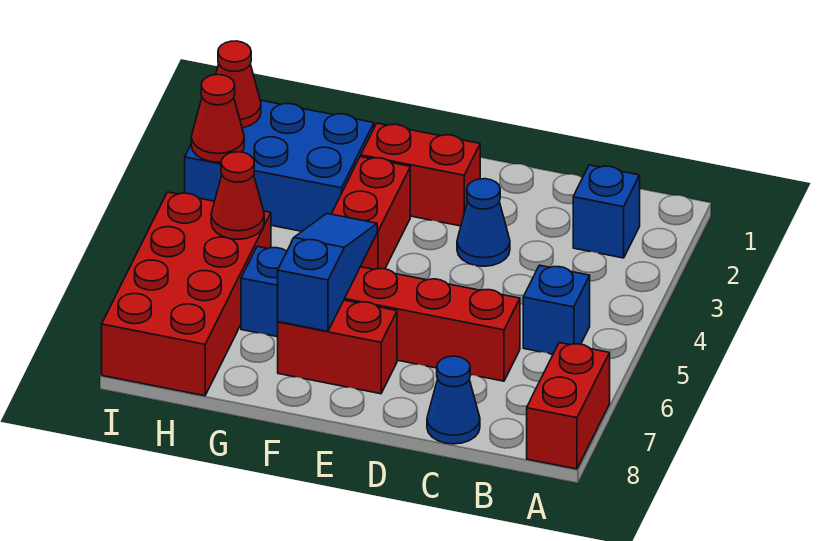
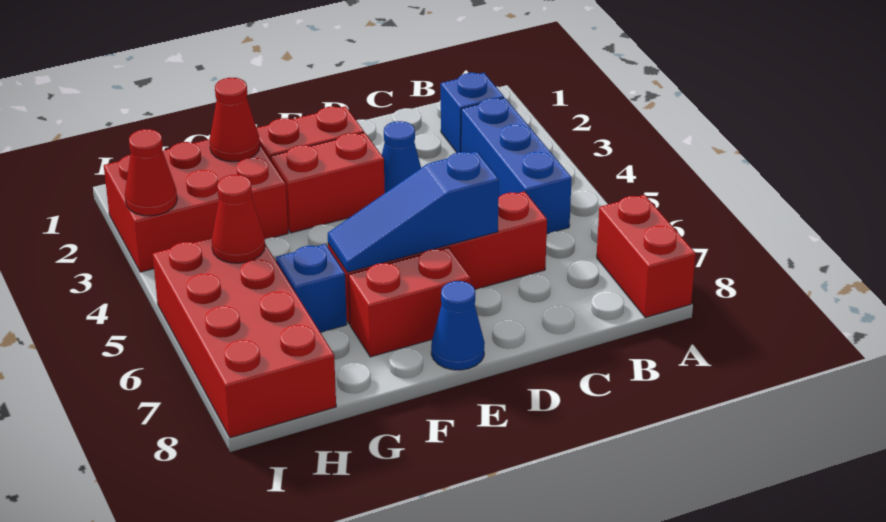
blue 1x1 brick [523,265,590,354] -> blue 1x3 brick [461,98,572,234]
blue 1x1 cone [427,356,480,444] -> blue 1x1 cone moved to [431,281,485,370]
red 1x2 brick [332,157,410,269] -> red 1x2 brick turned to [270,133,385,233]
blue 1x3 slope [278,213,377,331] -> blue 1x3 slope turned to [328,151,499,272]
blue 2x3 brick [185,100,374,231] -> red 2x3 brick [104,139,288,272]
red 1x1 cone [216,41,261,128] -> red 1x1 cone moved to [210,78,260,162]

